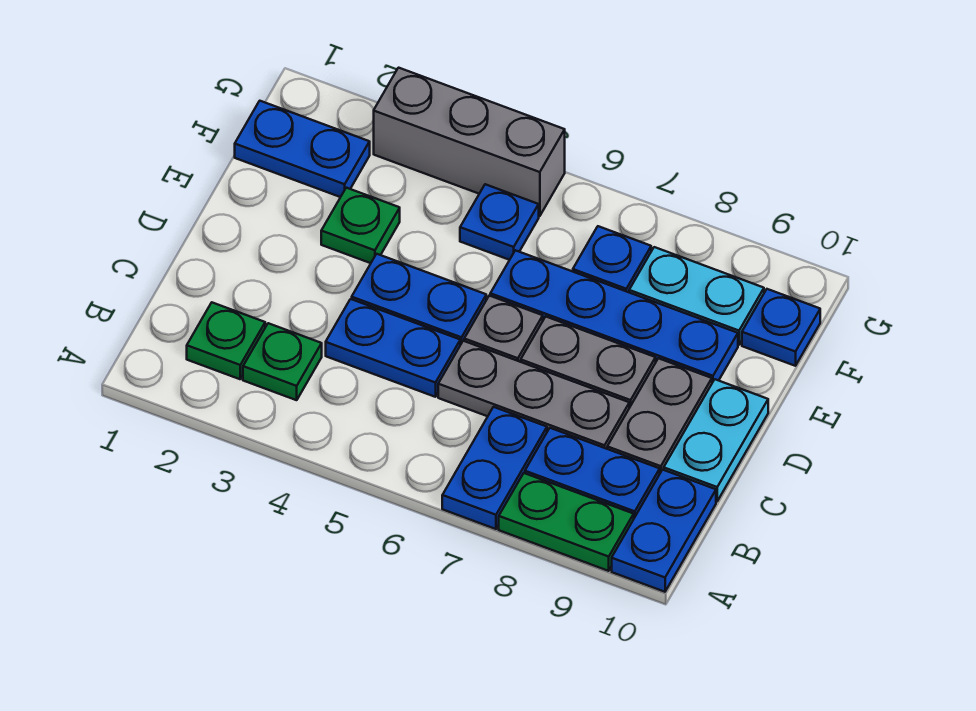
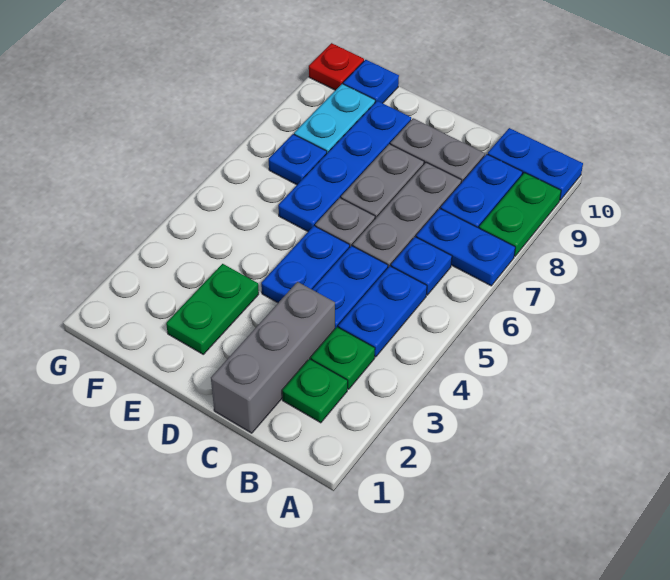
cyan 1x2 plate [664,379,768,501] -> none
green 1x1 plate [321,188,400,263] -> green 1x2 plate [166,264,259,354]
blue 1x2 plate [235,101,370,197] -> blue 1x2 plate moved to [338,266,427,357]
blue 1x1 plate [460,184,539,260] -> blue 1x1 plate moved to [391,237,452,295]
grey 1x3 brick [374,68,565,216] -> grey 1x3 brick moved to [211,282,335,433]
none -> red 1x1 plate [309,43,364,90]

